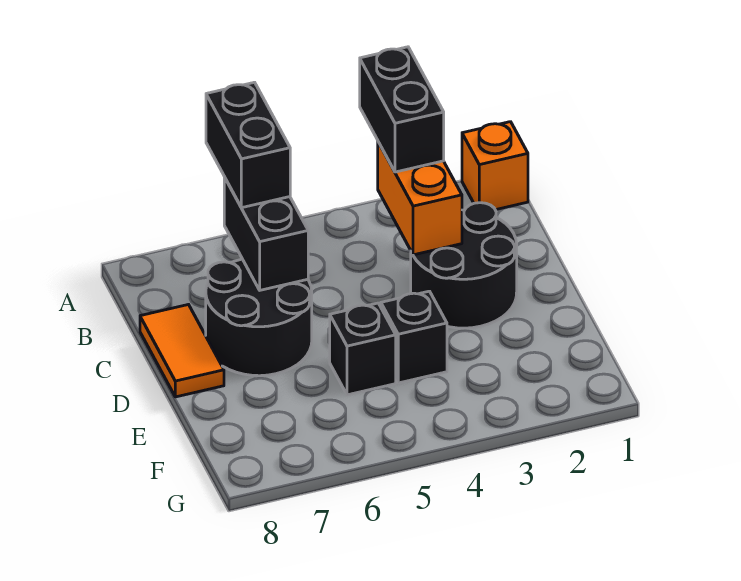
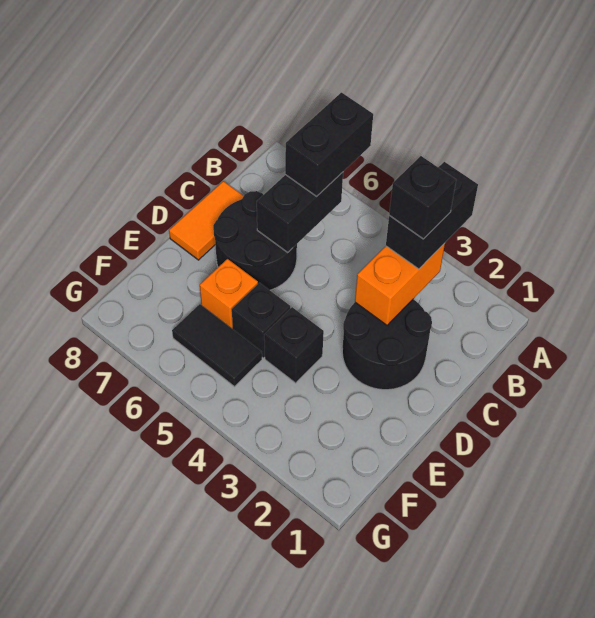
orange 1x1 brick [462,122,528,210] -> orange 1x1 brick moved to [200,259,258,329]
none -> black 1x1 brick [389,156,456,239]
none -> black 1x2 tile [172,304,262,387]

